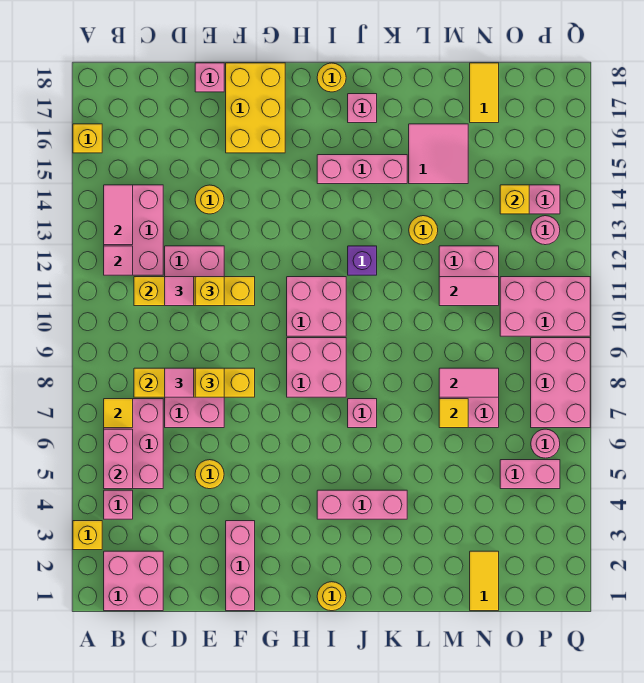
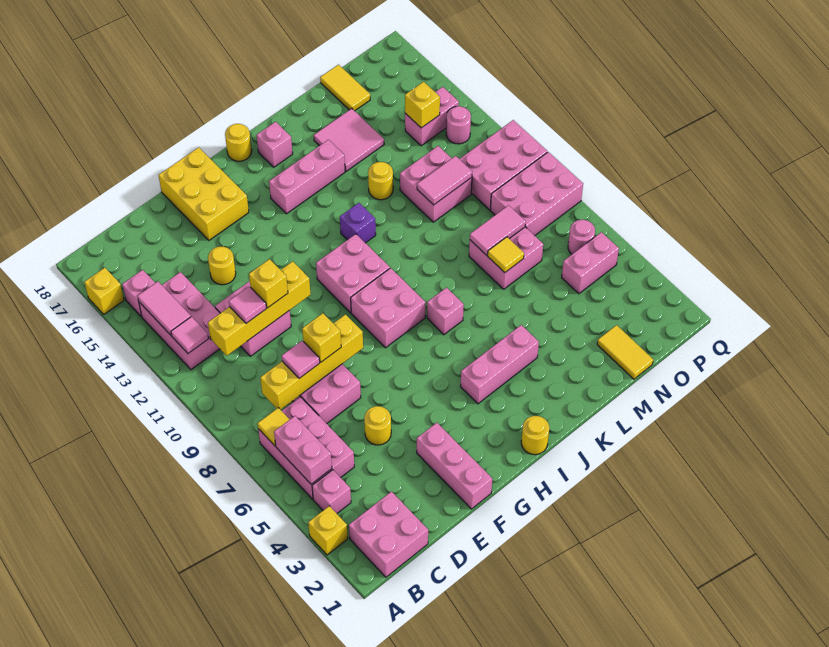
pink 1x1 brick [195,63,224,92] -> pink 1x1 brick moved to [122,270,155,317]
pink 2x3 brick [531,338,590,428] -> pink 2x3 brick turned to [490,152,583,236]

